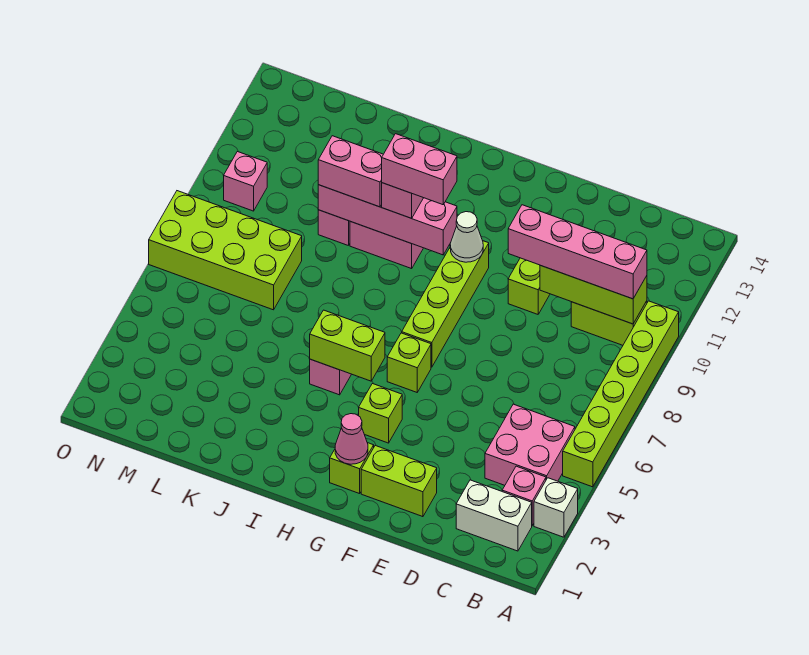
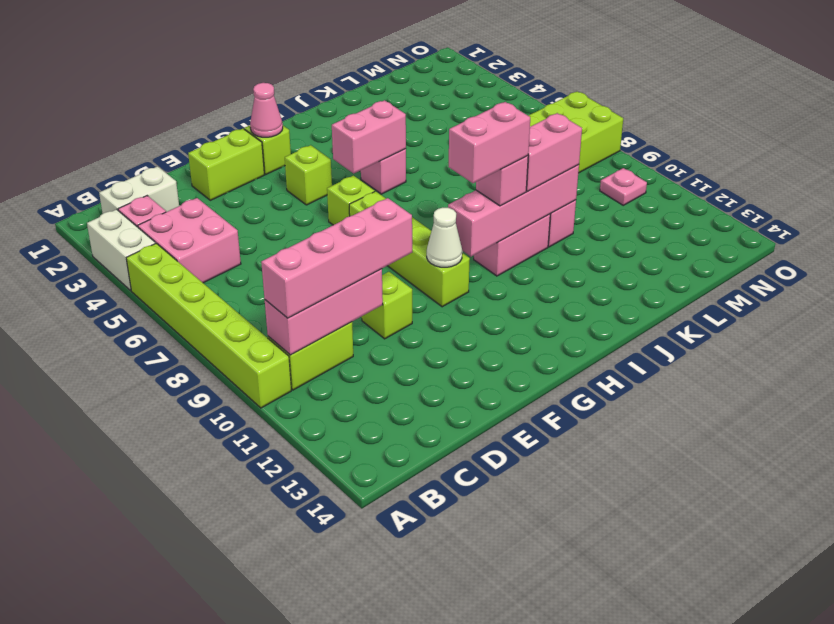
white 1x1 brick [534,478,578,537] -> white 1x2 brick [87,209,155,290]
lime 1x3 brick [540,265,647,324] -> pink 1x3 brick [265,269,383,355]
lime 1x2 brick [310,310,385,381] -> pink 1x2 brick [332,100,406,173]
pink 1x1 brick [224,152,267,211] -> pink 1x1 plate [600,168,647,205]

